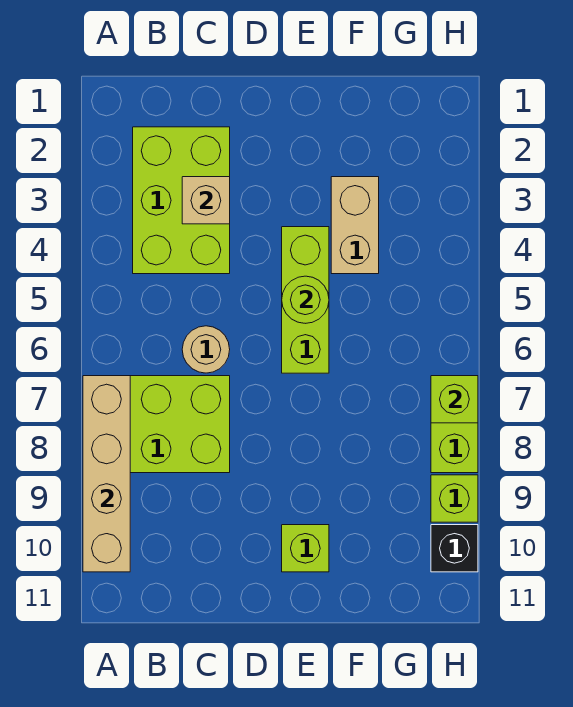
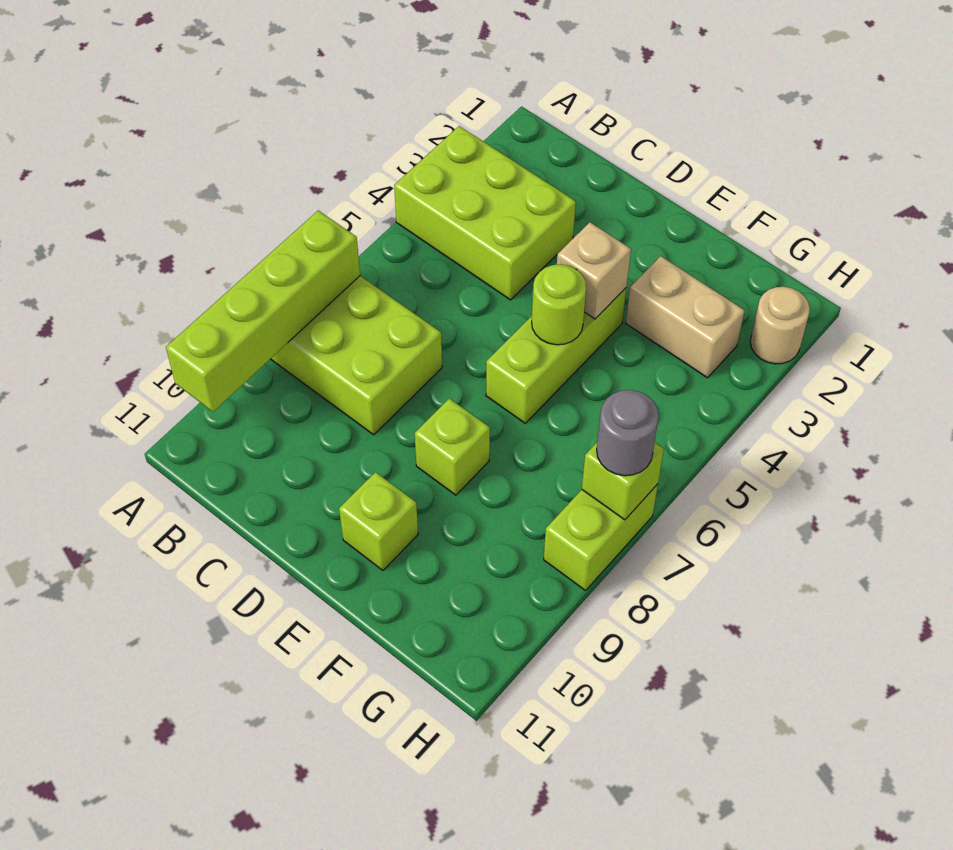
tan 1x4 brick [83,376,130,572] -> lime 1x4 brick [166,210,360,412]
lime 2x3 brick [133,127,230,274] -> lime 2x3 brick turned to [394,126,576,300]
tan 1x1 brick [182,177,230,224] -> tan 1x1 brick moved to [557,222,631,319]
tan 1x1 round brick [182,326,230,373] -> tan 1x1 round brick moved to [750,287,810,364]
tan 1x2 brick [331,177,379,274] -> tan 1x2 brick turned to [626,256,745,378]
none -> grey 1x1 round brick [597,390,659,476]
lime 1x1 brick [431,475,478,522] -> lime 1x1 brick moved to [415,398,490,495]
black 1x1 brick [431,525,478,572] -> none

